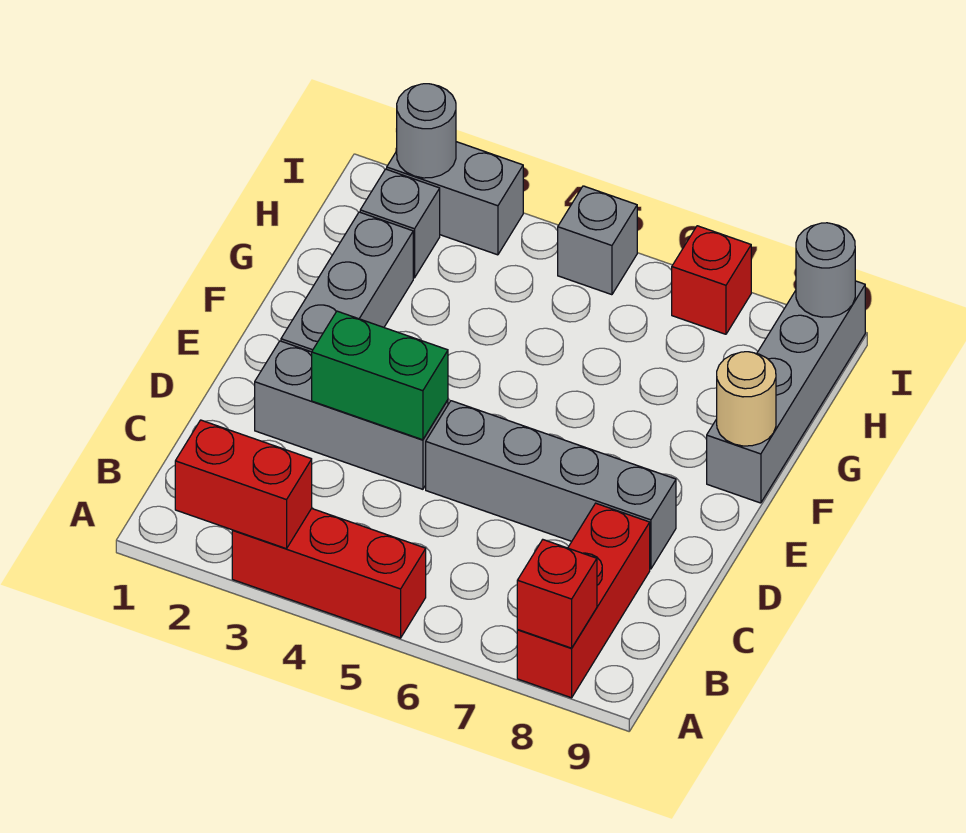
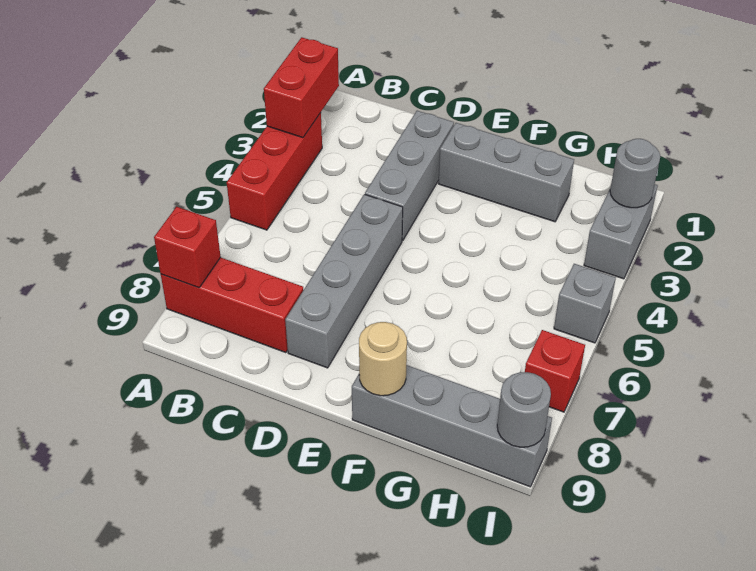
green 1x2 brick [312,311,448,440] -> none
grey 1x1 brick [360,169,440,278] -> none

